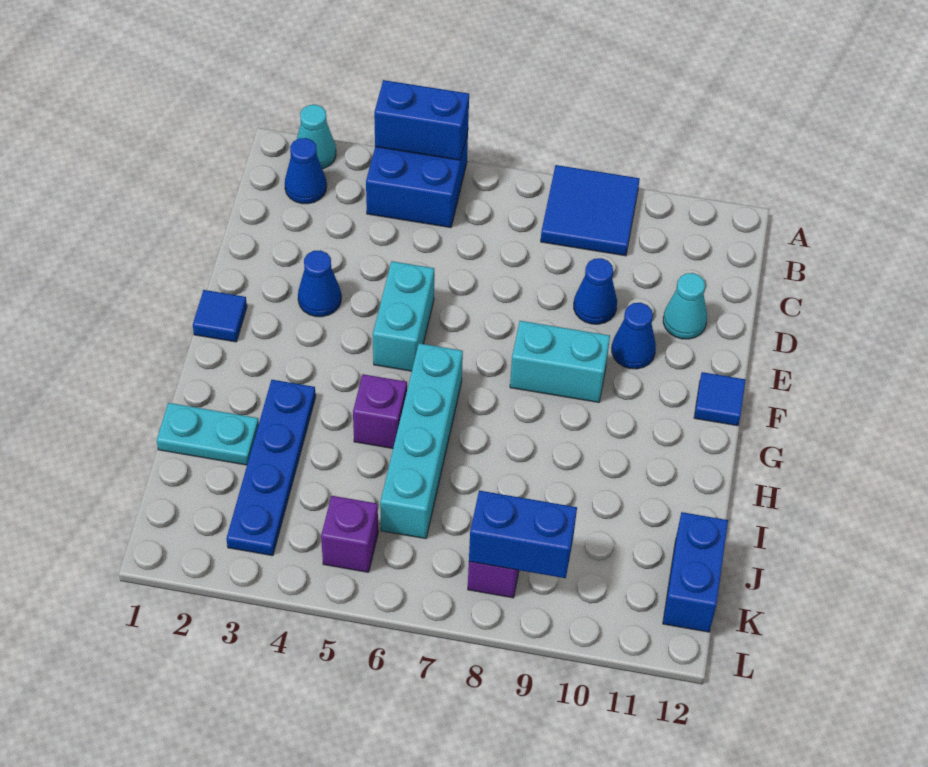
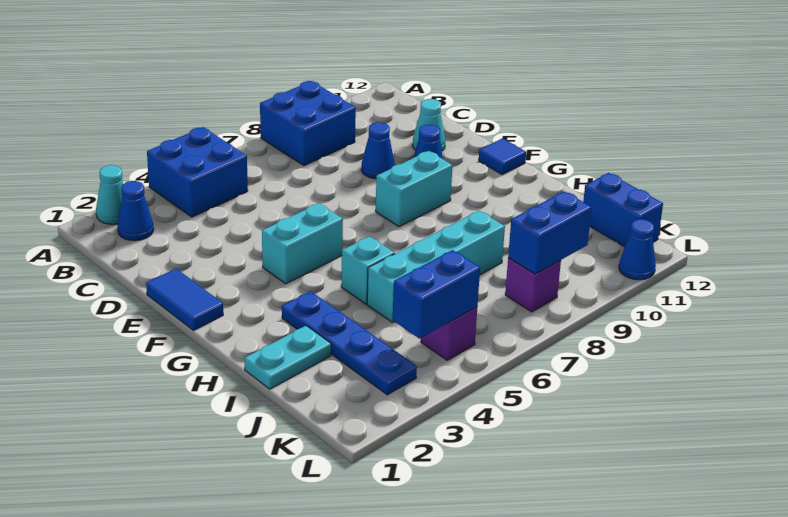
blue 1x2 brick [374,80,469,160] -> blue 1x2 brick moved to [393,250,480,339]
blue 2x2 tile [541,165,640,256] -> blue 2x2 brick [260,81,356,165]
blue 1x1 cone [298,250,341,317] -> blue 1x1 cone moved to [619,219,656,280]
cyan 1x2 brick [373,261,434,371] -> cyan 1x2 brick turned to [262,203,343,284]
blue 1x1 tile [193,290,247,342] -> blue 1x2 tile [146,269,223,330]
cyan 1x4 brick [380,343,463,539] -> cyan 1x4 brick turned to [367,211,505,322]
purple 1x1 brick [353,374,407,448] -> cyan 1x1 brick [341,236,395,304]

